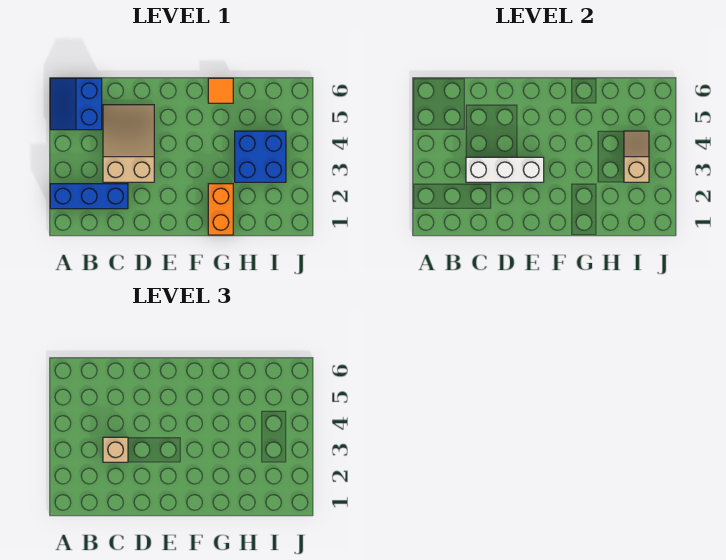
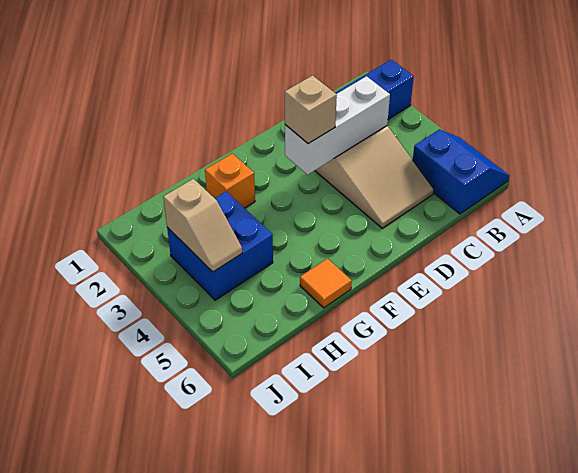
tan 1x1 brick [103,437,128,462] -> tan 1x1 brick moved to [285,75,337,144]
orange 1x2 brick [208,184,233,235] -> orange 1x1 brick [205,153,255,208]

